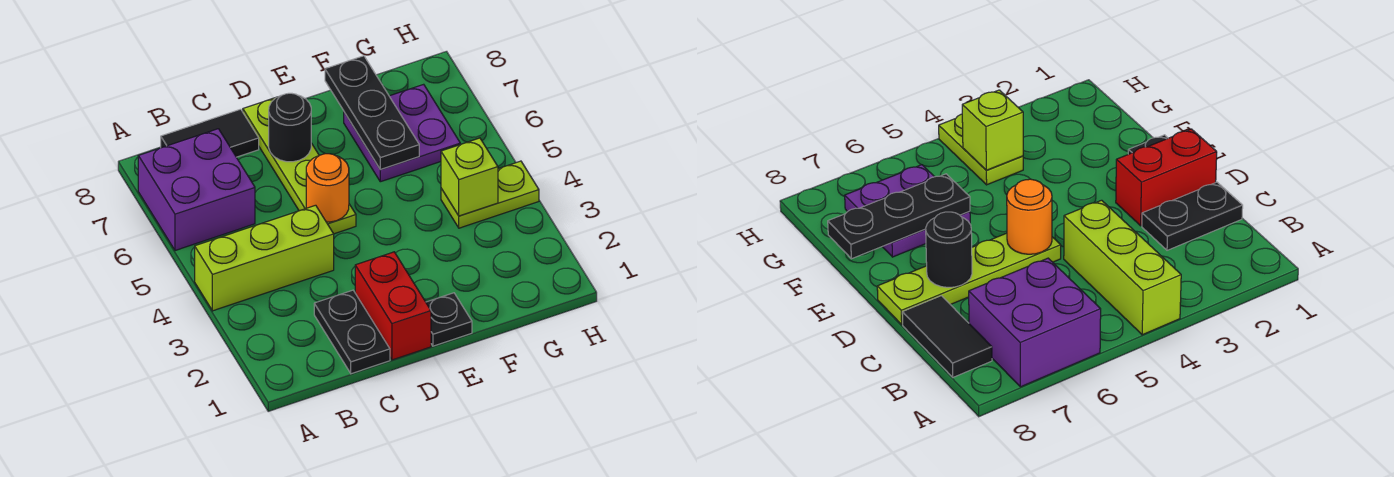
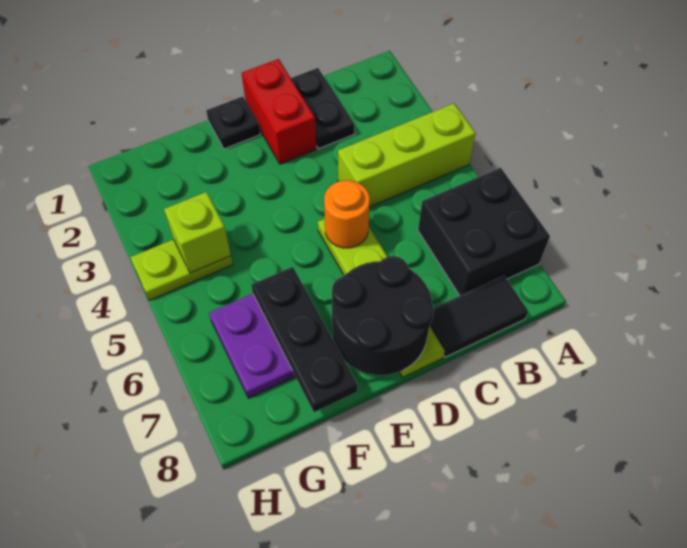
purple 2x2 brick [138,129,255,251] -> black 2x2 brick [418,168,550,296]
black 1x1 round brick [269,93,311,162] -> black 2x2 round brick [332,256,434,375]

